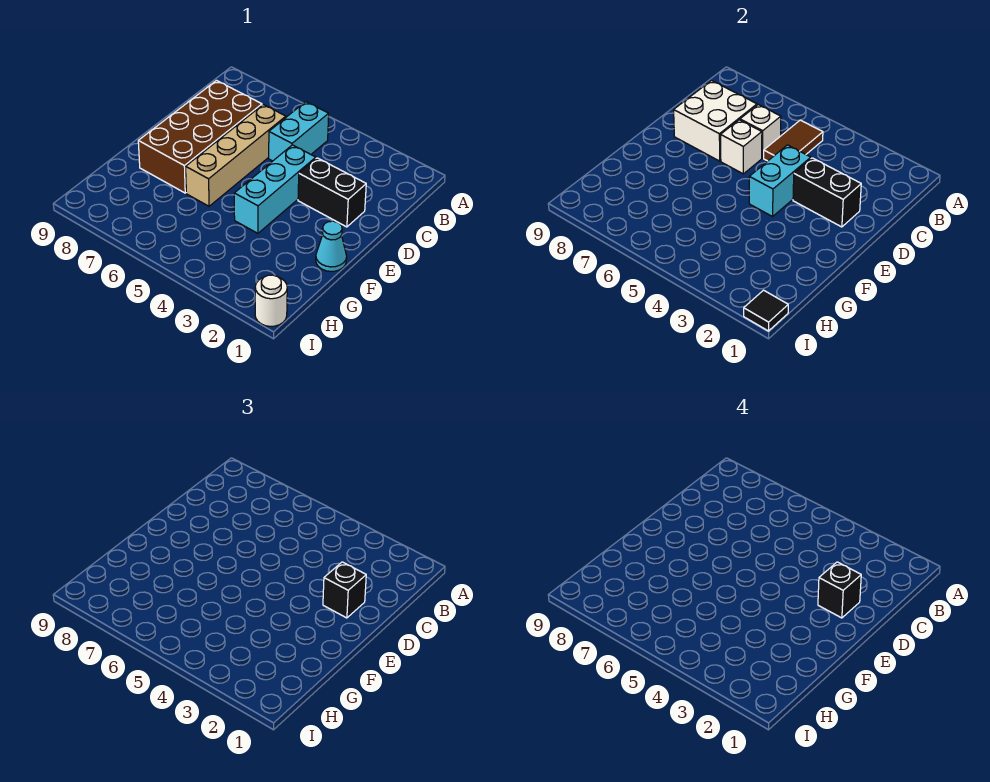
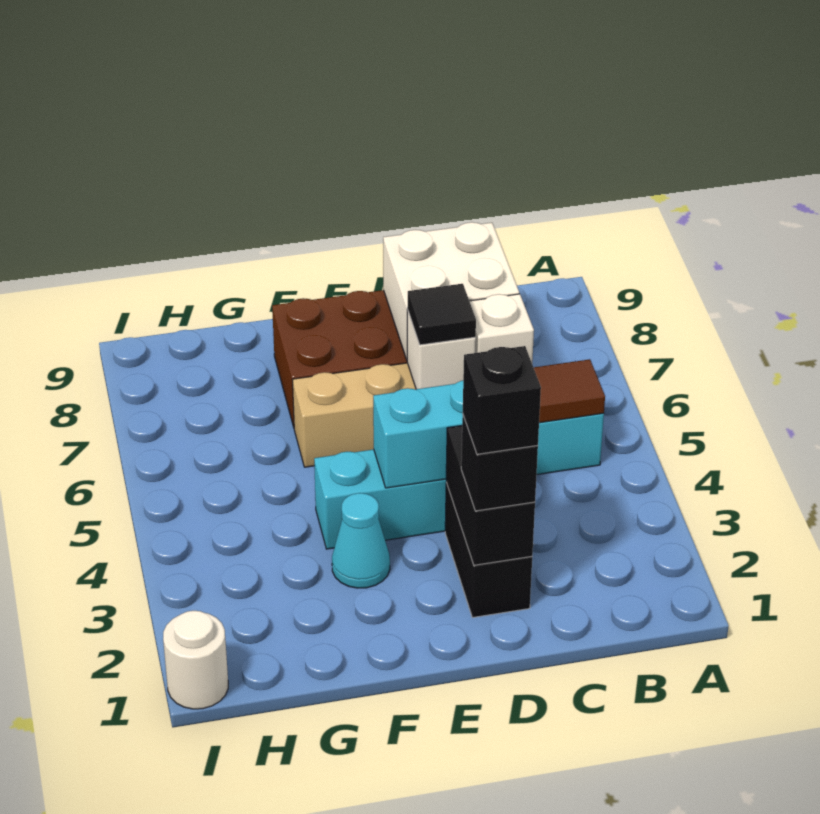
cyan 1x1 cone [316,221,347,271] -> cyan 1x1 cone moved to [332,493,390,588]
black 1x1 tile [744,290,788,331] -> black 1x1 tile moved to [407,284,476,345]

